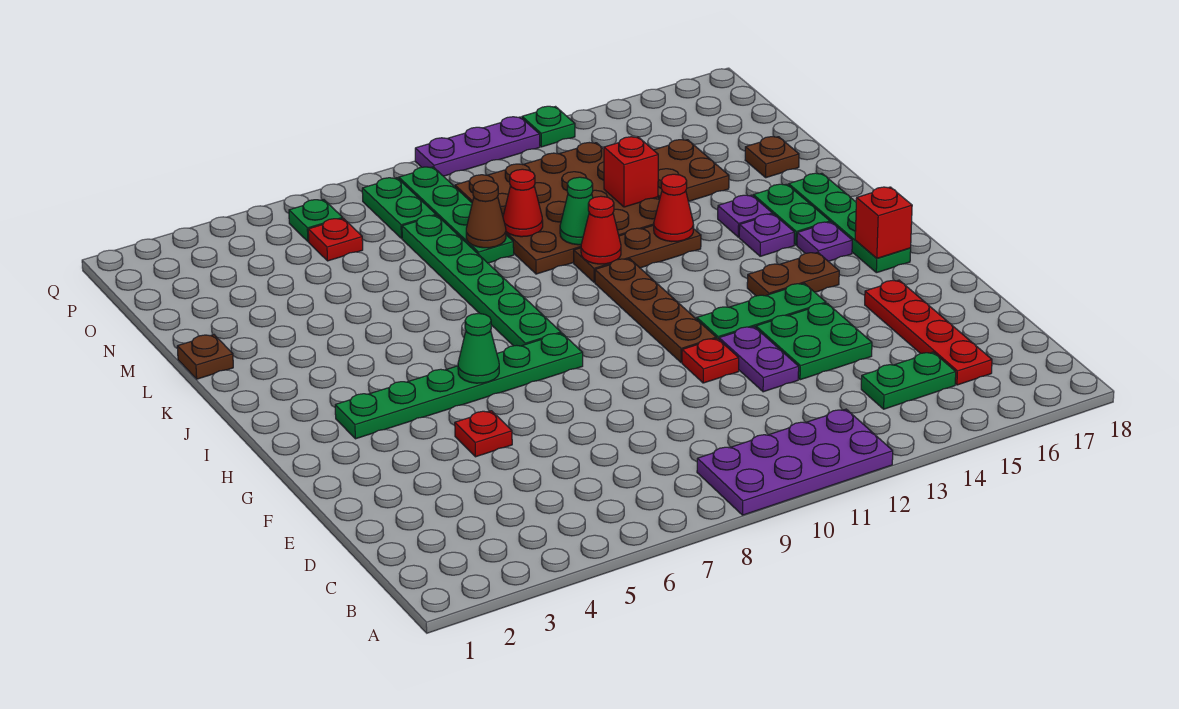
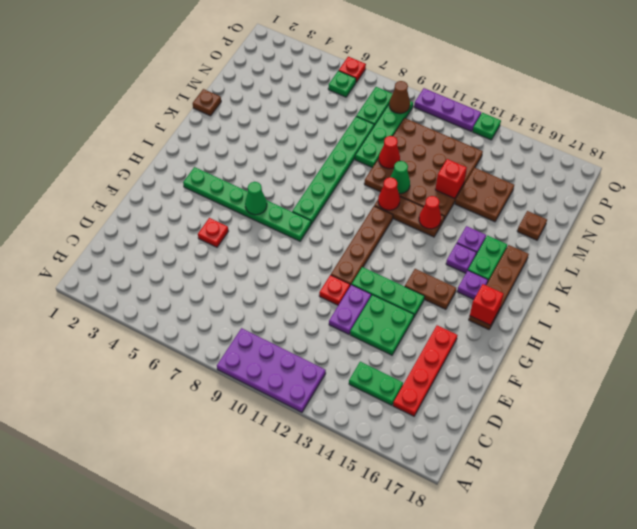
green 1x4 plate [789,173,911,273] -> brown 1x4 plate [469,245,529,330]
brown 1x1 cone [466,180,506,248] -> brown 1x1 cone moved to [389,81,410,114]
red 1x1 plate [308,218,363,261] -> red 1x1 plate moved to [339,57,366,82]

